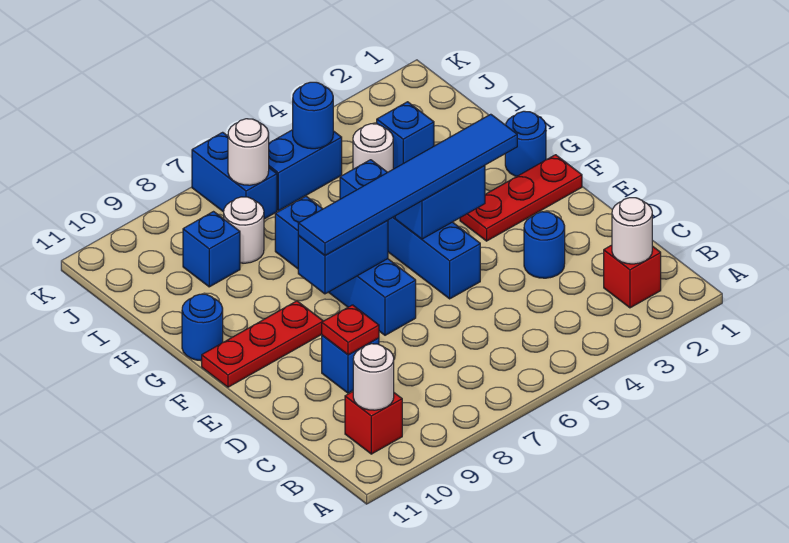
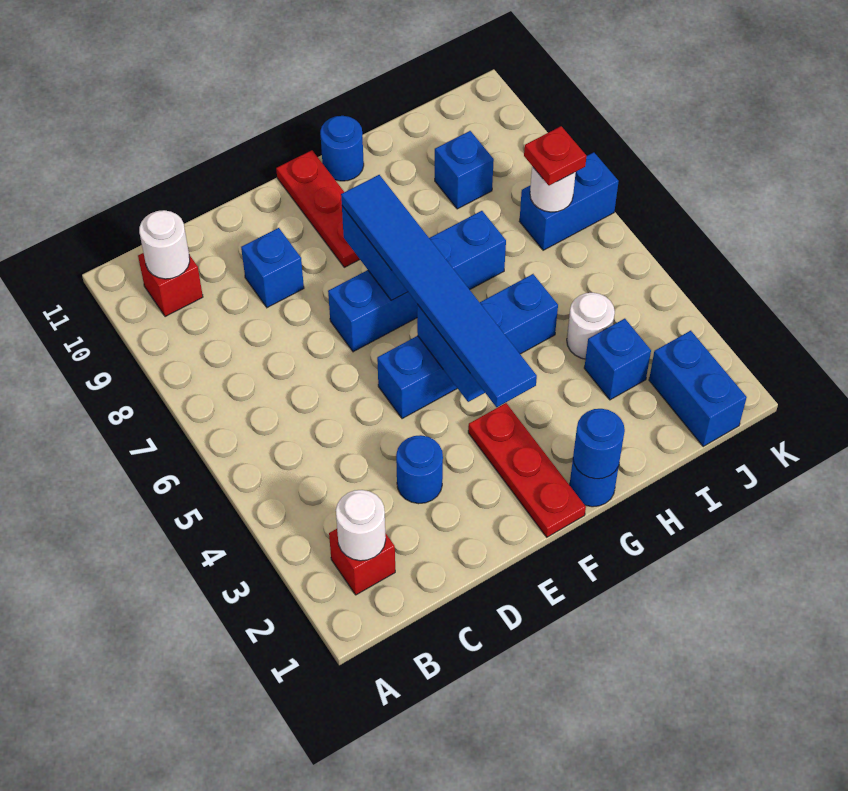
red 1x1 plate [322,305,379,355] -> red 1x1 plate moved to [524,126,586,185]
white 1x1 round brick [224,197,264,263] -> none
blue 1x2 brick [269,130,342,211] -> blue 1x2 brick moved to [649,331,747,446]
blue 1x1 round brick [293,82,333,149] -> blue 1x1 round brick moved to [573,409,625,479]

